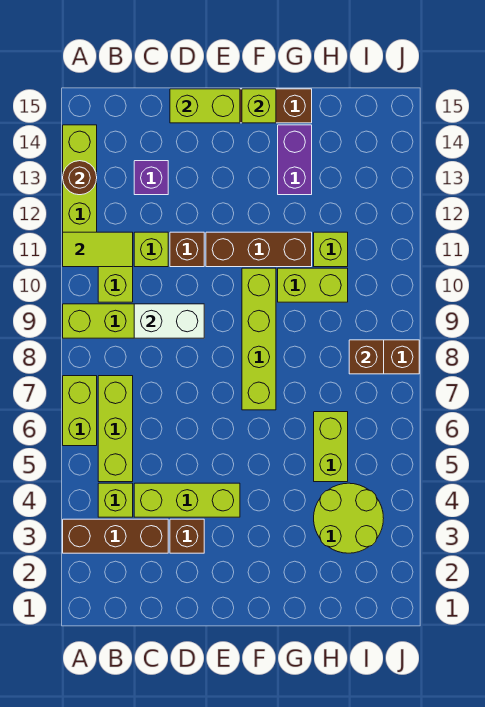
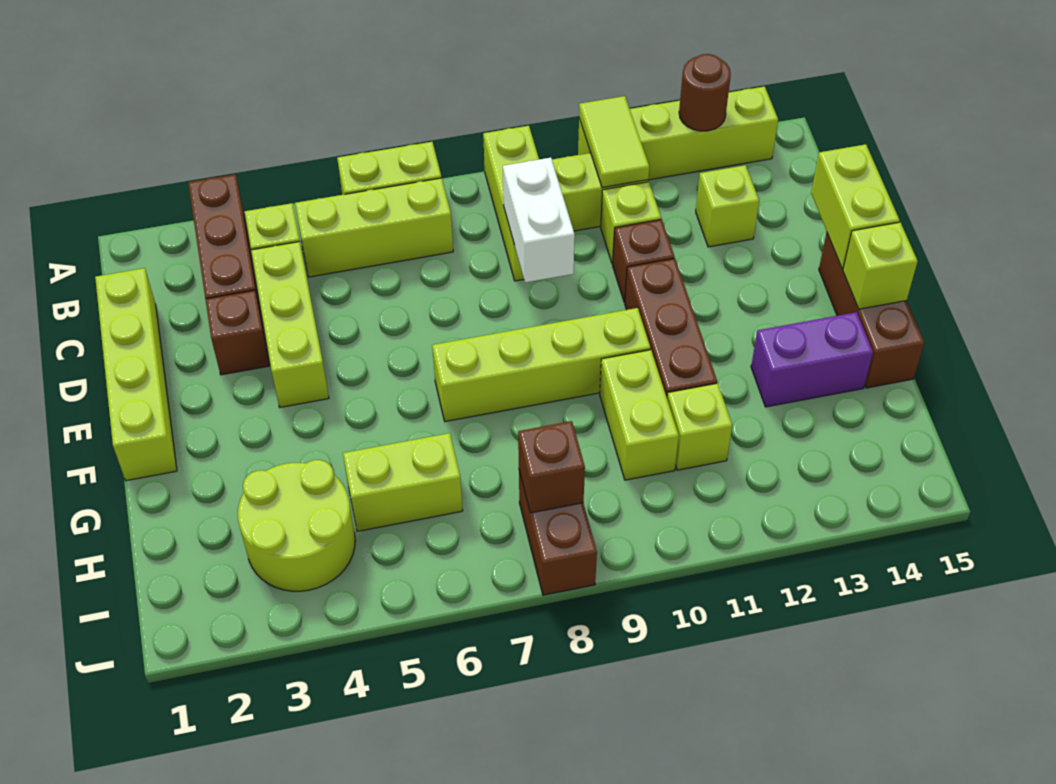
none -> lime 1x4 brick [95,268,177,481]
purple 1x1 brick [134,161,168,195] -> lime 1x1 brick [696,165,759,247]

